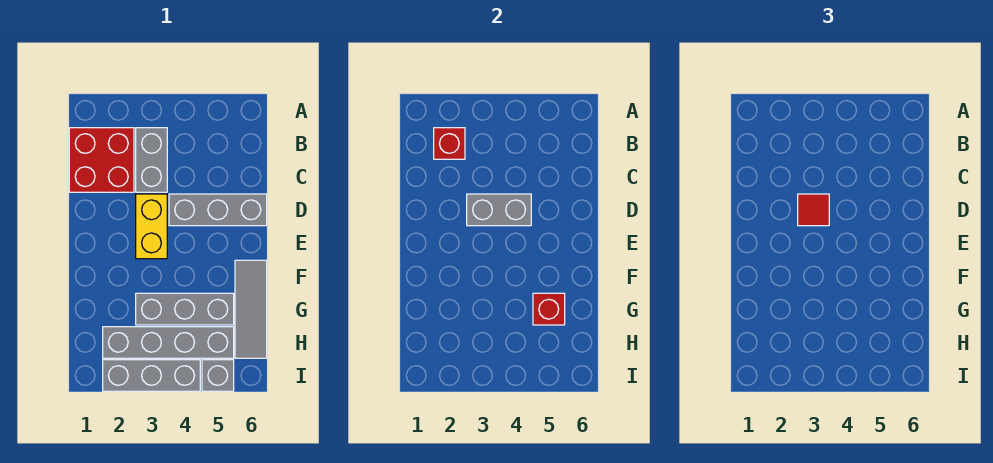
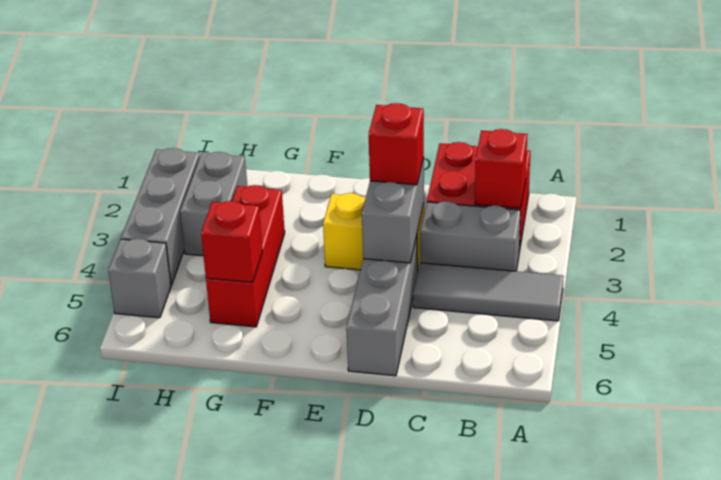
red 1x1 tile [798,194,829,226] -> red 1x1 brick [369,103,424,185]
grey 1x3 tile [235,260,267,358] -> grey 1x3 tile moved to [413,263,564,321]
grey 1x3 brick [136,293,234,325] -> red 1x3 brick [206,185,285,327]
grey 1x4 brick [103,327,234,358] -> grey 1x2 brick [180,152,247,256]

